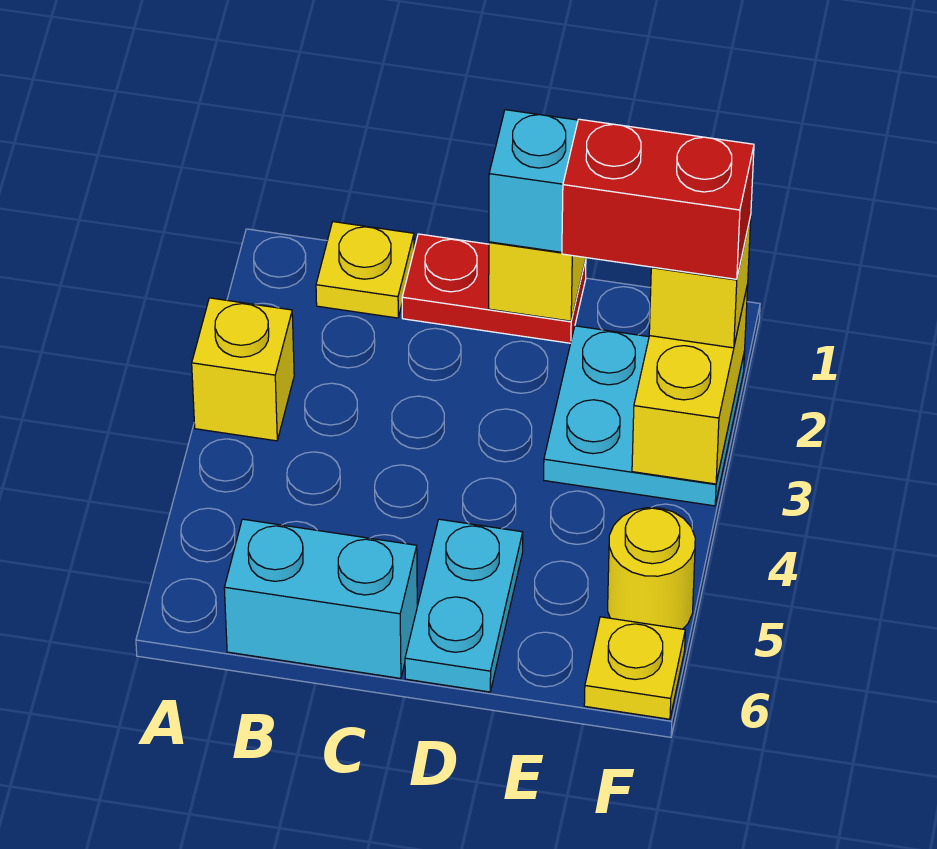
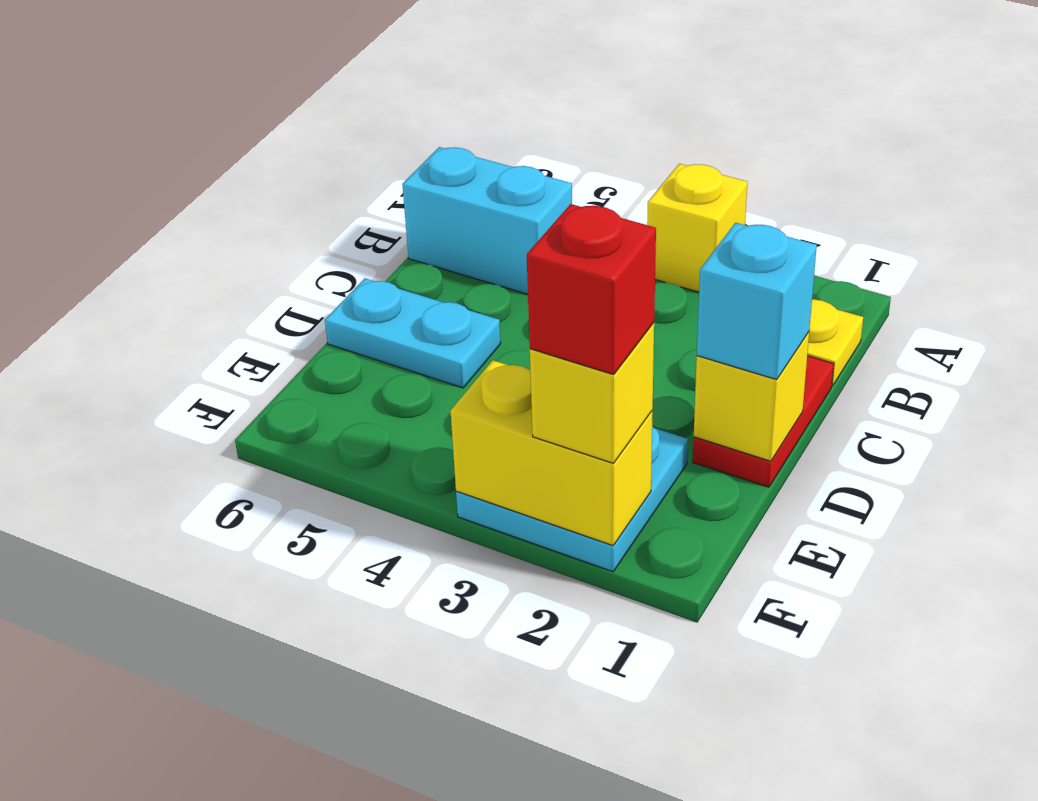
cyan 1x2 brick [224,519,417,678] -> cyan 1x2 brick turned to [402,147,572,294]
red 1x2 brick [562,119,754,279] -> red 1x1 brick [527,204,656,375]
yellow 1x1 round brick [608,508,695,629] -> none
yellow 1x1 plate [584,617,685,719] -> none

